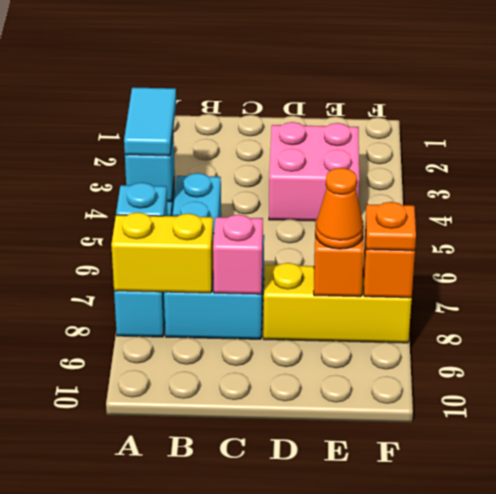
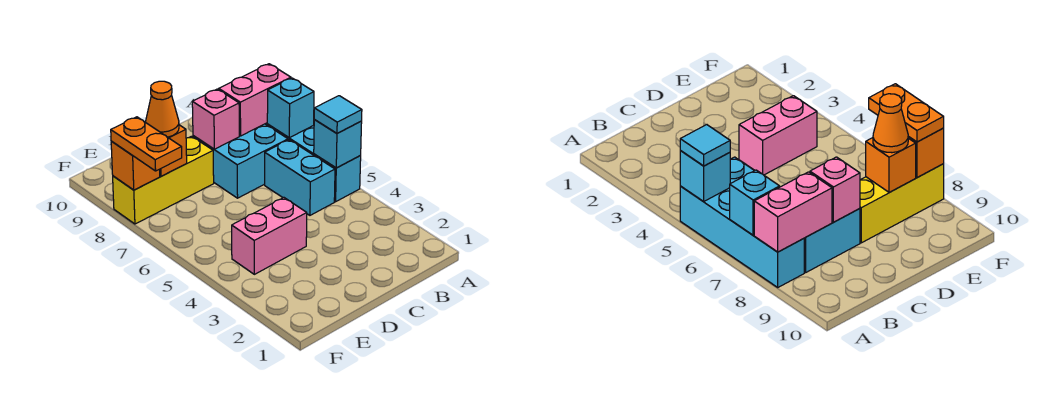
cyan 1x2 tile [124,88,176,156] -> cyan 1x1 tile [314,96,362,133]
yellow 1x2 brick [111,212,213,293] -> pink 1x2 brick [219,64,291,136]
pink 2x2 brick [269,122,359,221] -> pink 1x2 brick [232,198,307,274]
orange 1x1 plate [366,202,416,251] -> orange 1x2 plate [111,117,182,171]

